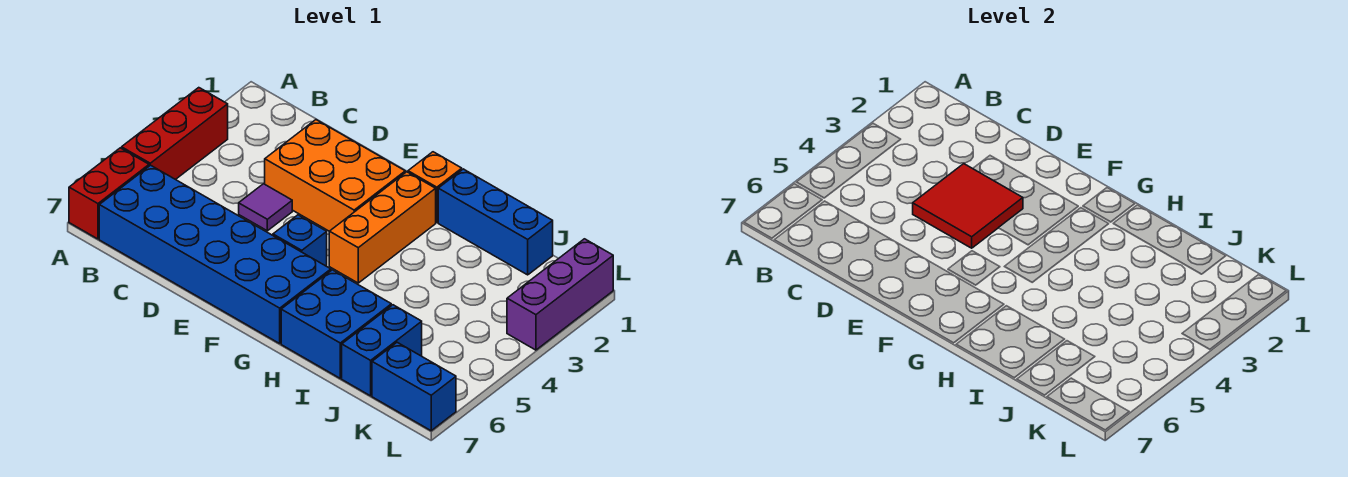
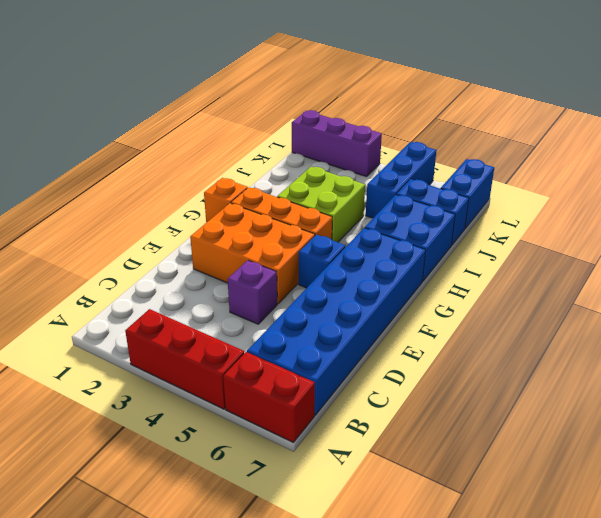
orange 2x3 brick [265,120,405,231] -> orange 2x3 brick turned to [190,203,315,304]
red 2x2 tile [913,164,1023,248] -> none
purple 1x1 tile [239,184,292,231] -> purple 1x1 brick [228,260,277,324]
blue 1x3 brick [438,169,553,275] -> blue 1x3 brick moved to [366,142,437,218]
none -> lime 2x2 brick [277,167,365,242]

